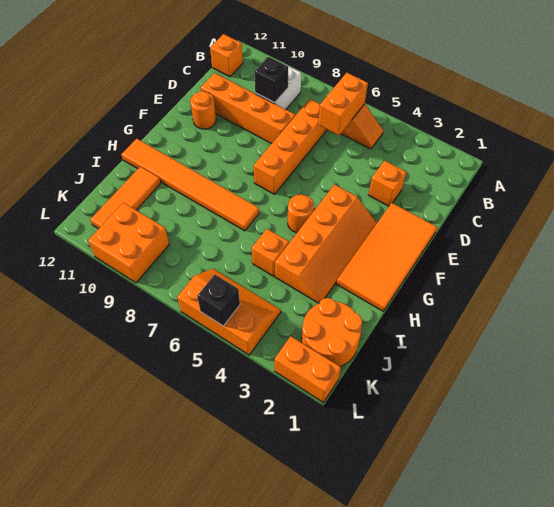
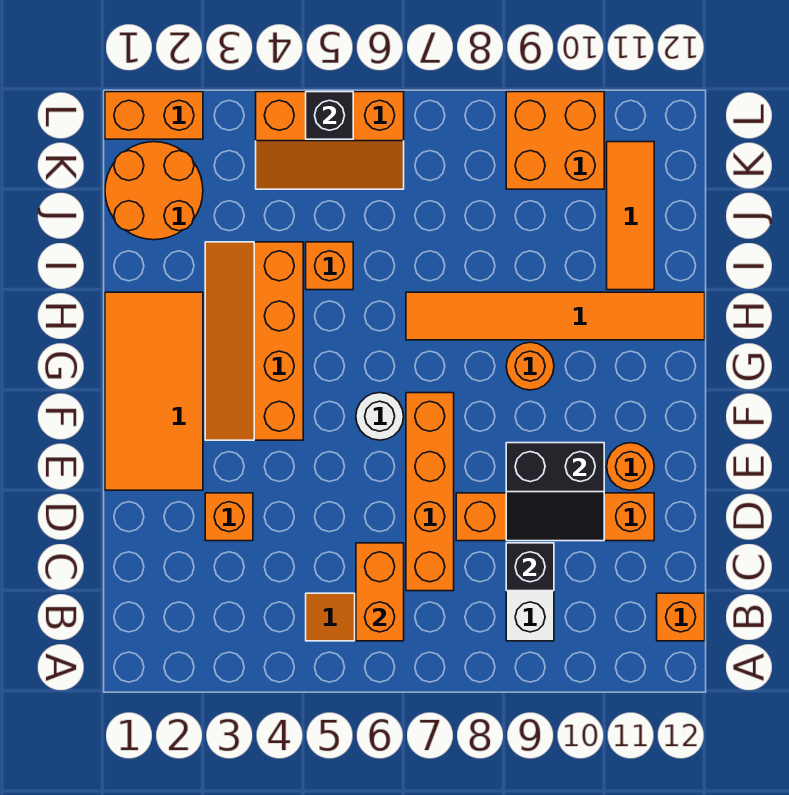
none -> black 2x2 slope [506,443,604,541]
none -> white 1x1 round brick [356,393,404,440]
orange 1x1 round brick [288,195,314,233] -> orange 1x1 round brick moved to [506,342,554,390]

